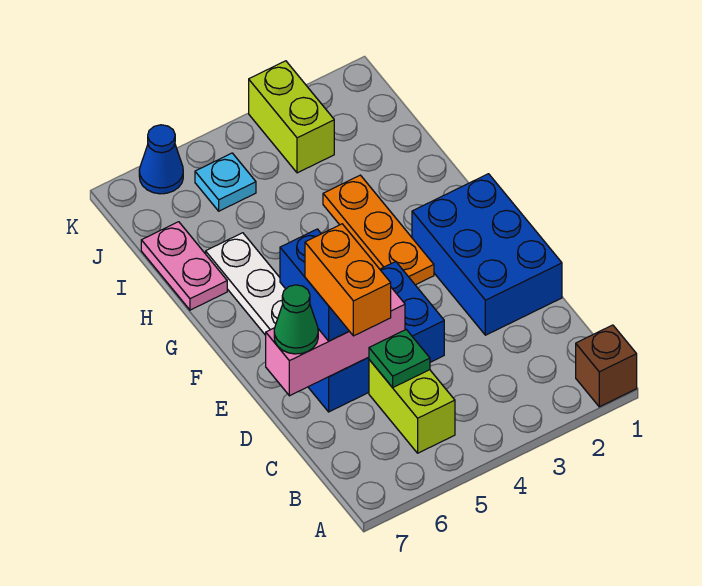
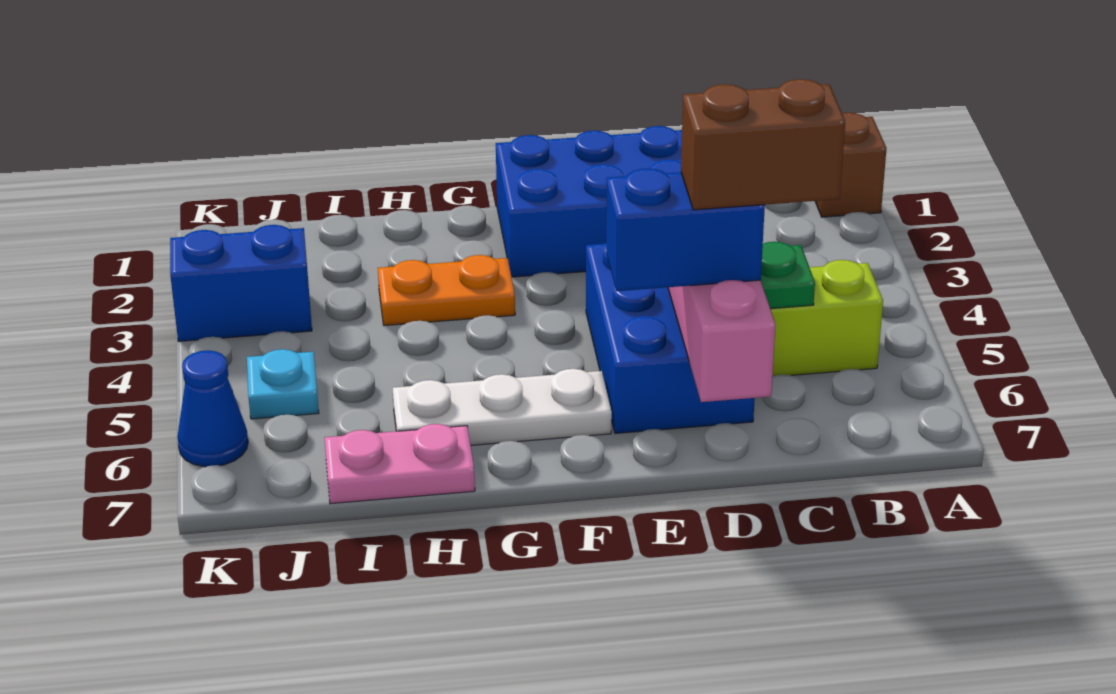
orange 1x2 brick [305,224,391,336] -> brown 1x2 brick [681,79,845,210]
green 1x1 cone [274,285,318,354] -> none
orange 1x3 plate [323,175,434,285] -> orange 1x2 plate [378,255,515,326]
lime 1x2 brick [249,61,334,173] -> blue 1x2 brick [170,225,312,341]

